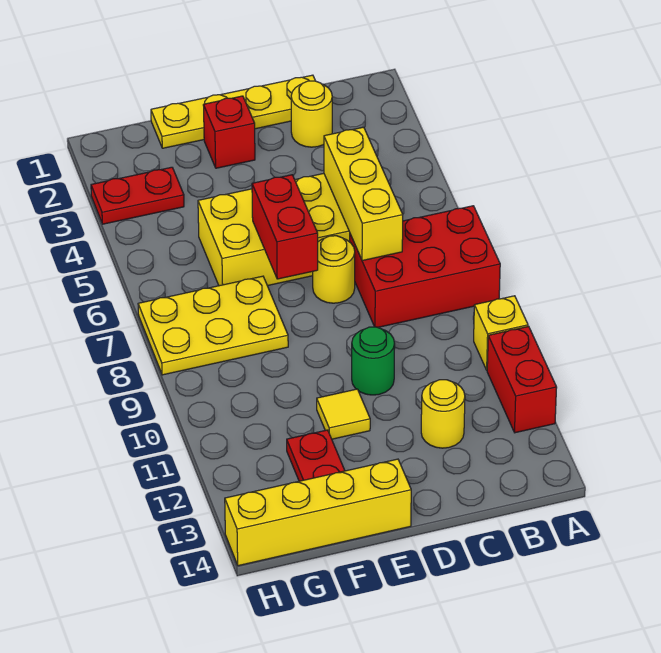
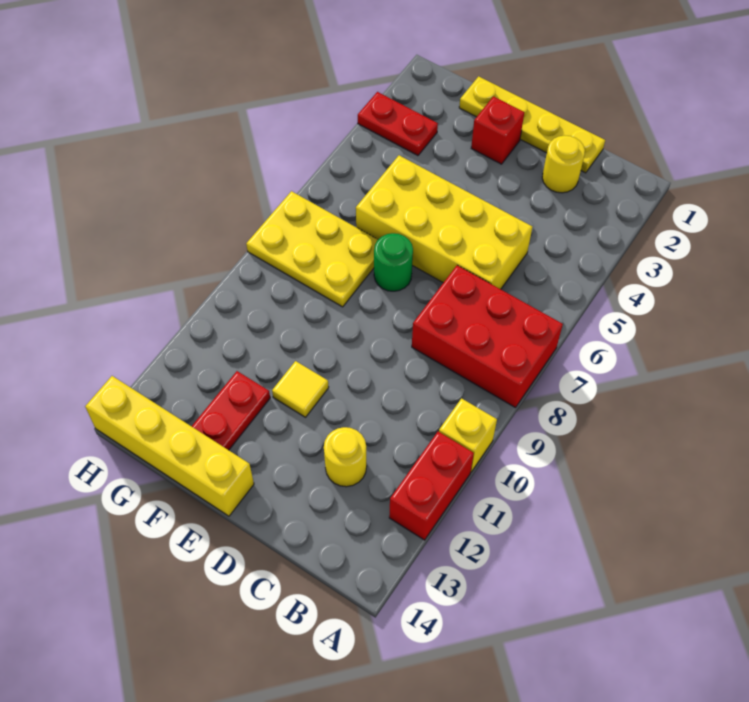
yellow 1x3 brick [324,127,403,261] -> none
yellow 1x1 round brick [313,236,355,303] -> none
green 1x1 round brick [352,327,395,395] -> green 1x1 round brick moved to [374,233,413,291]
red 1x2 brick [252,175,318,279] -> none

